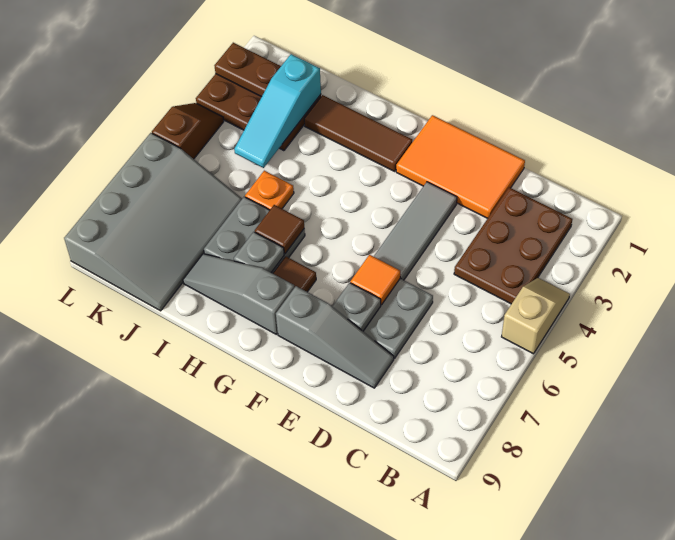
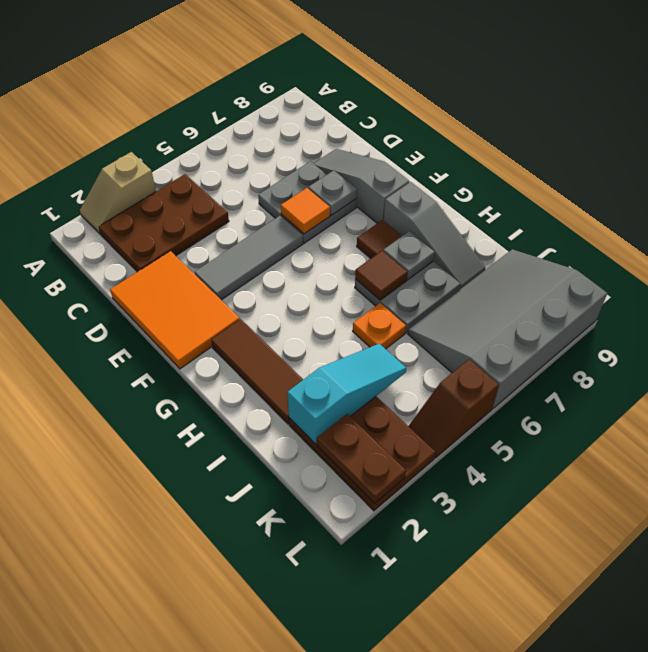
tan 1x2 slope [502,278,570,354] -> tan 1x2 slope moved to [80,152,156,234]

